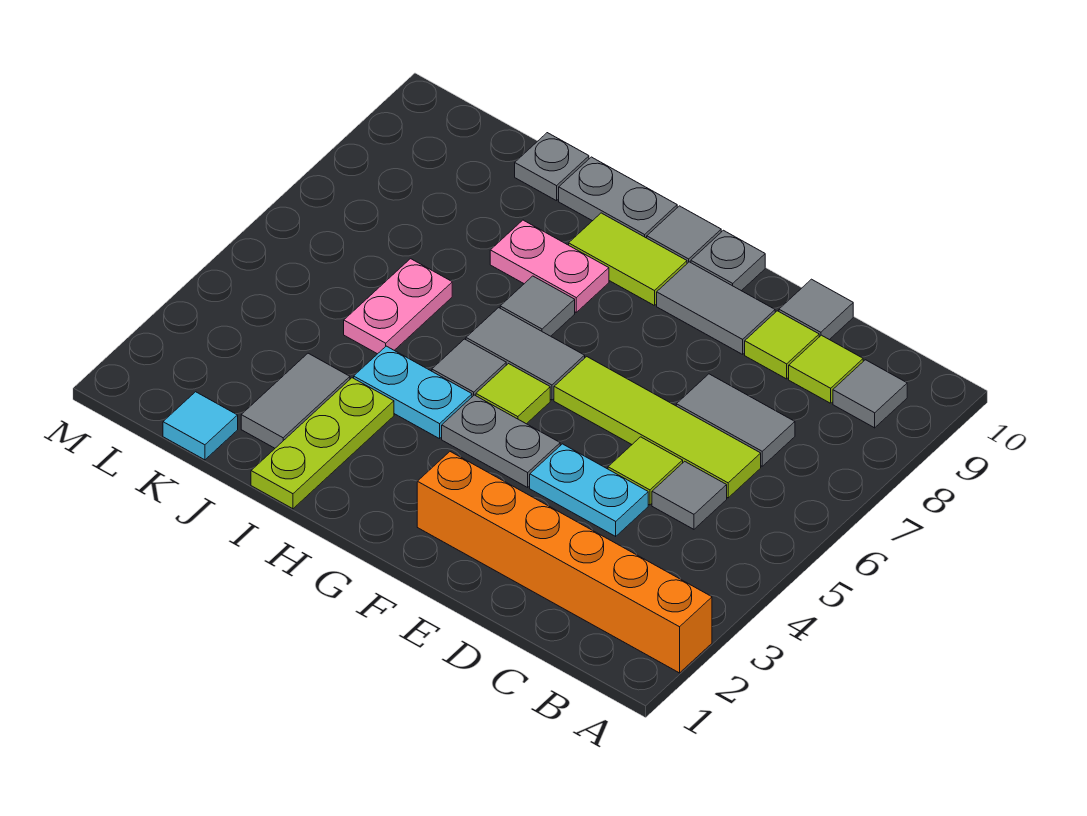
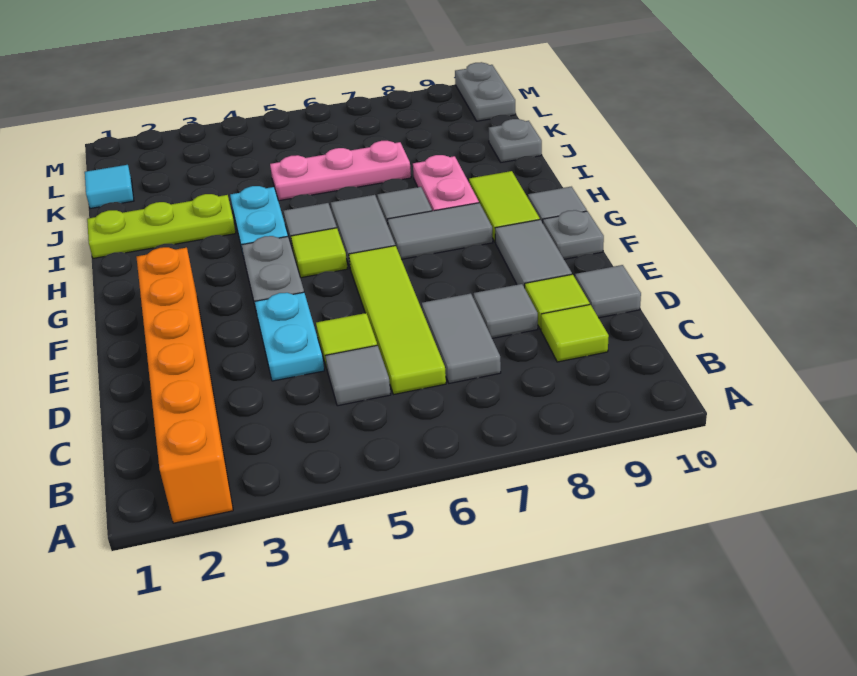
grey 1x1 tile [833,360,907,428] -> grey 1x1 tile moved to [474,284,538,338]
grey 1x2 plate [559,157,677,238] -> grey 1x2 plate moved to [455,62,516,121]
grey 1x2 tile [241,353,350,448] -> grey 1x2 tile moved to [387,203,493,259]
pink 1x2 plate [344,259,452,354] -> pink 1x3 plate [270,141,411,201]

